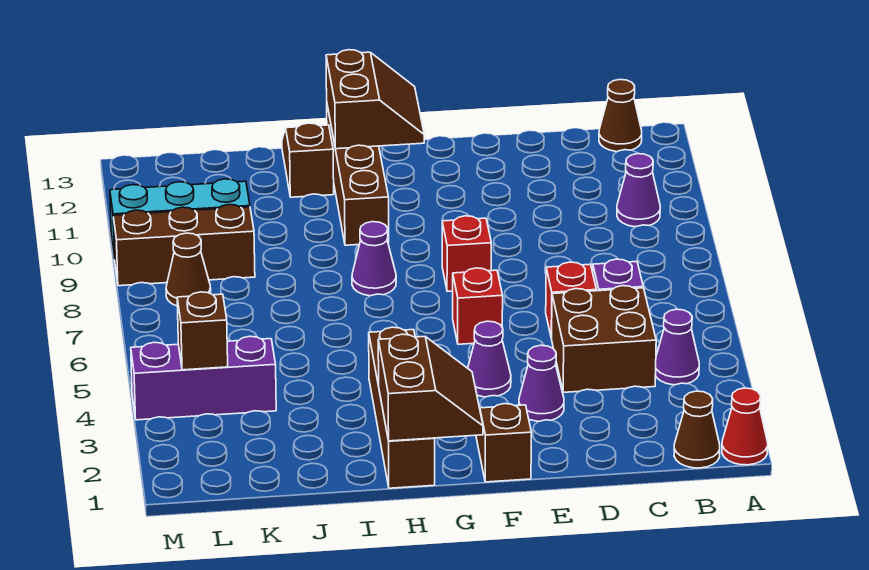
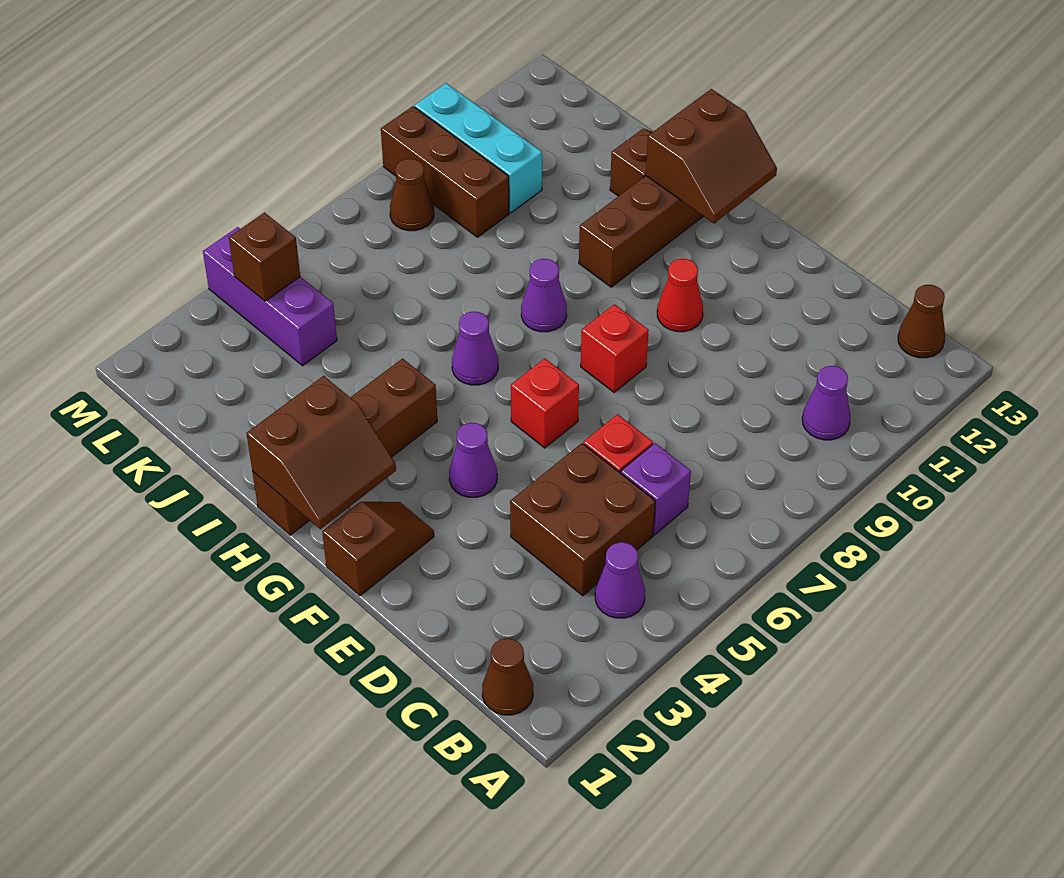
red 1x1 cone [722,388,768,465] -> red 1x1 cone moved to [657,259,703,332]
purple 1x1 cone [519,345,564,421] -> purple 1x1 cone moved to [452,312,498,385]

